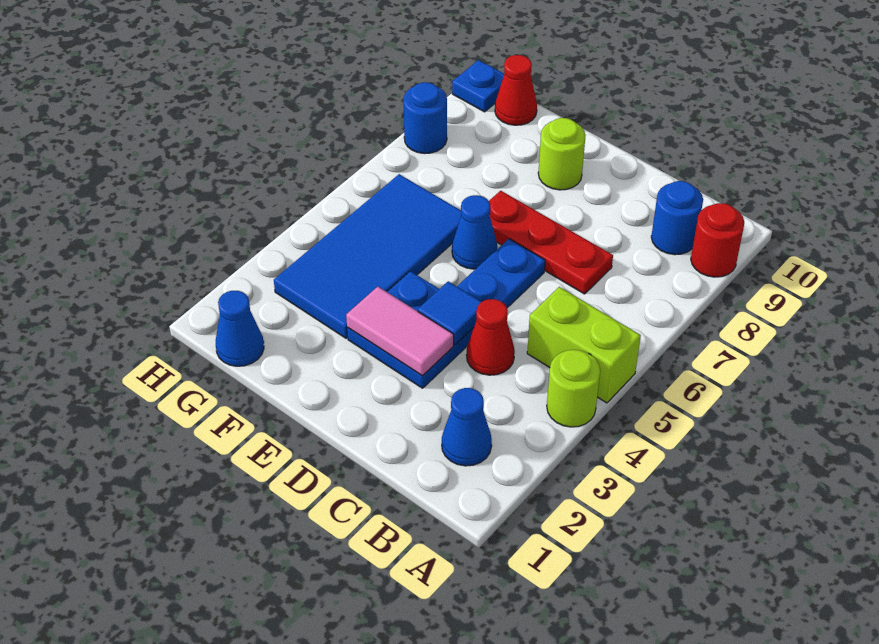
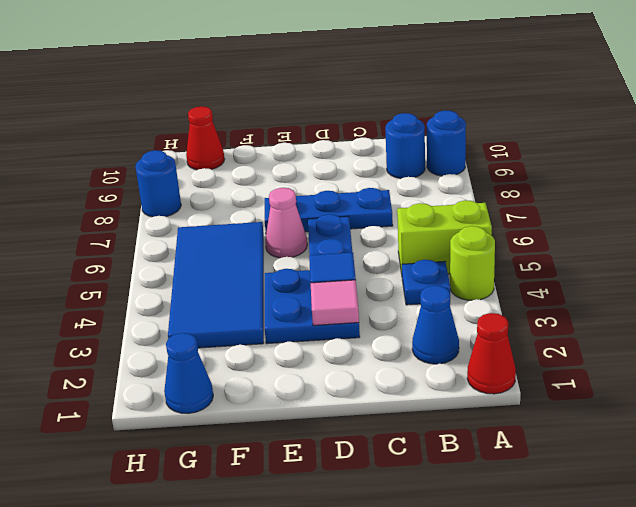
red 1x1 round brick [691,203,744,277] -> blue 1x1 round brick [427,111,466,176]
red 1x1 cone [466,299,515,375] -> red 1x1 cone moved to [467,313,516,394]
red 1x3 plate [489,191,613,294] -> blue 1x3 plate [265,188,393,232]
pink 1x2 tile [346,287,454,376] -> pink 1x1 tile [311,280,359,325]
blue 1x1 cone [452,195,497,269] -> pink 1x1 cone [265,188,307,258]
lime 1x1 round brick [538,118,586,190] -> none
blue 1x1 plate [452,60,504,112] -> blue 1x1 plate moved to [402,260,450,305]

